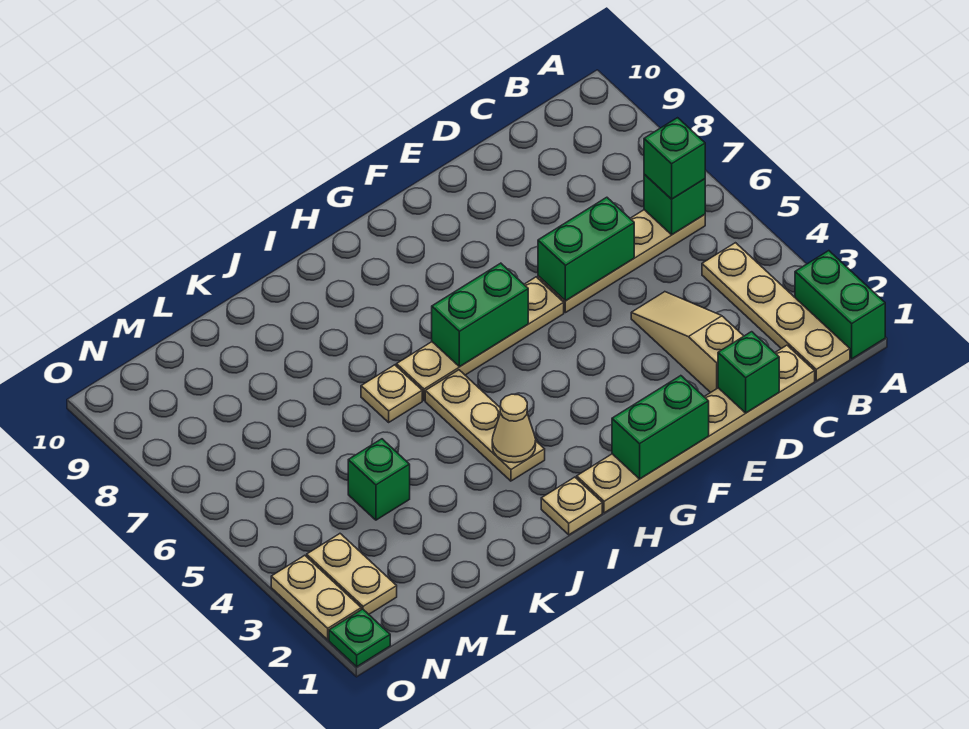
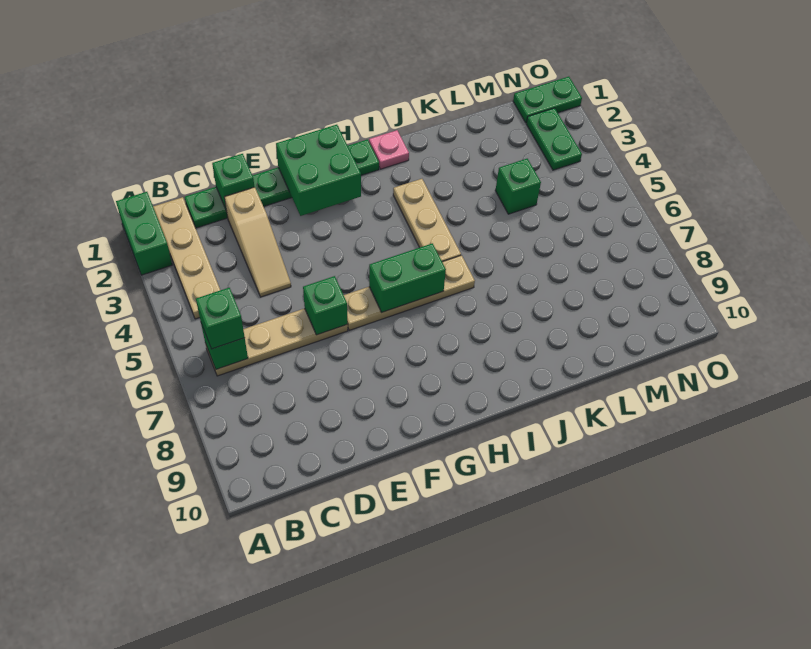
tan 1x6 plate [577,345,815,513] -> green 1x6 plate [185,140,379,228]
green 1x2 brick [538,197,634,301] -> green 1x1 brick [303,276,347,335]
green 1x2 brick [612,376,709,479] -> green 2x2 brick [276,125,361,216]
tan 1x1 plate [541,477,602,535] -> pink 1x1 plate [369,130,409,169]
tan 1x1 cone [492,394,536,463] -> none
tan 1x1 plate [361,365,422,422] -> none
tan 1x2 plate [307,534,397,614] -> green 1x2 plate [526,108,582,170]
green 1x1 plate [329,609,390,667] -> green 1x2 plate [513,77,582,123]
tan 1x2 plate [271,555,361,640] -> none

